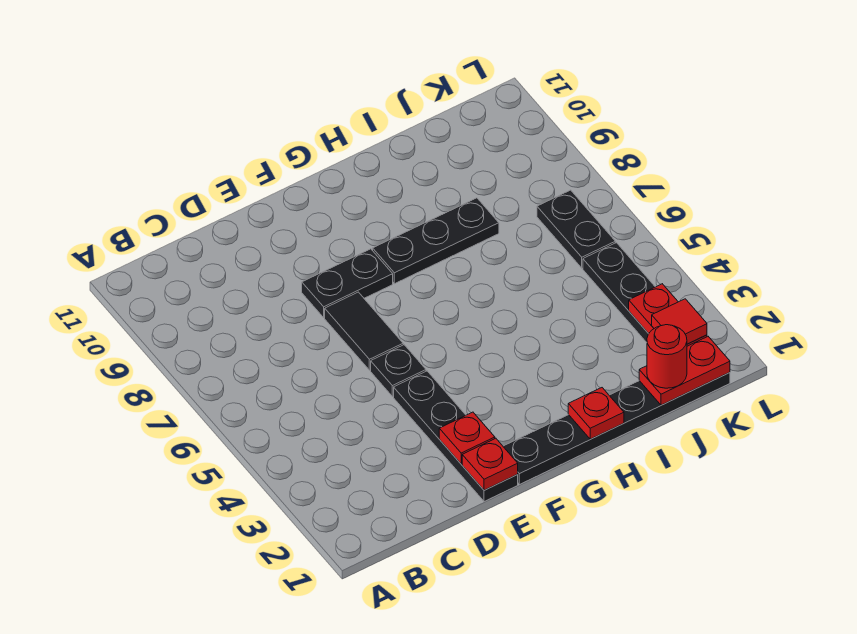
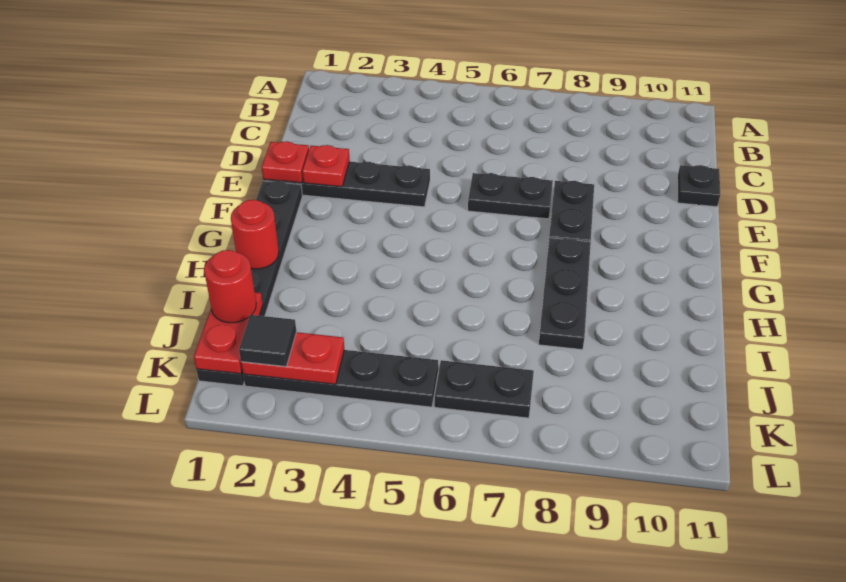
black 1x1 plate [371,345,426,396] -> black 1x1 plate moved to [677,165,720,207]
black 1x2 tile [325,292,403,370] -> black 1x2 plate [468,173,553,219]
red 1x1 plate [568,388,624,439] -> red 1x1 round brick [231,200,279,269]
red 1x1 tile [652,299,707,344] -> black 1x1 tile [239,315,296,367]

